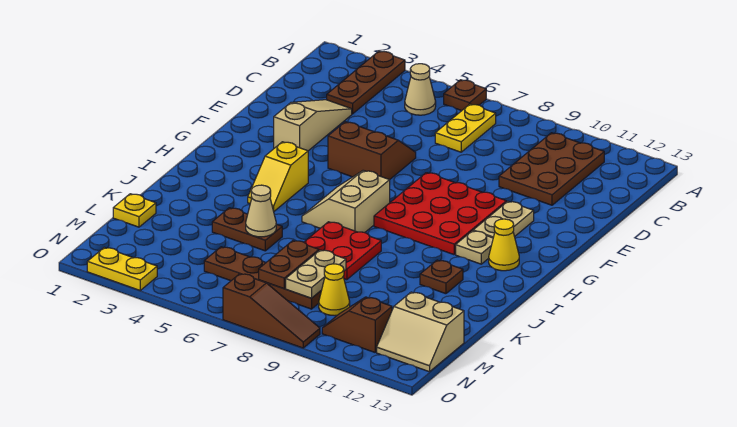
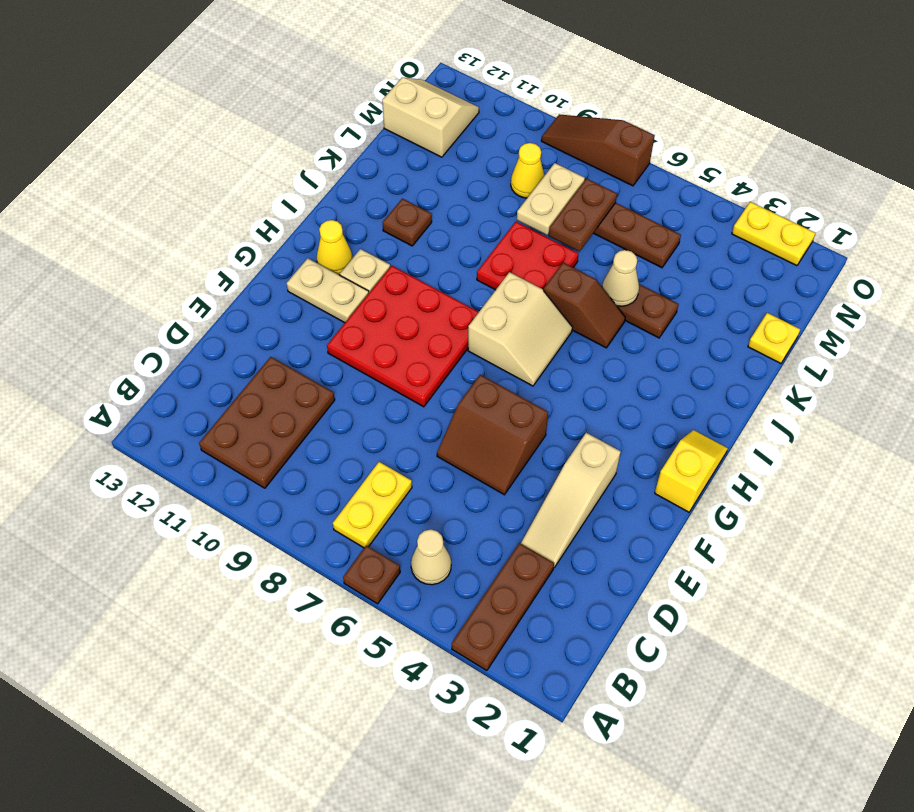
tan 1x2 plate [473,201,534,238] -> tan 1x2 plate turned to [286,258,369,323]
yellow 1x2 slope [248,142,308,211] -> yellow 1x2 slope moved to [655,430,728,512]
brown 1x2 slope [322,297,392,352] -> brown 1x2 slope moved to [544,263,625,348]

